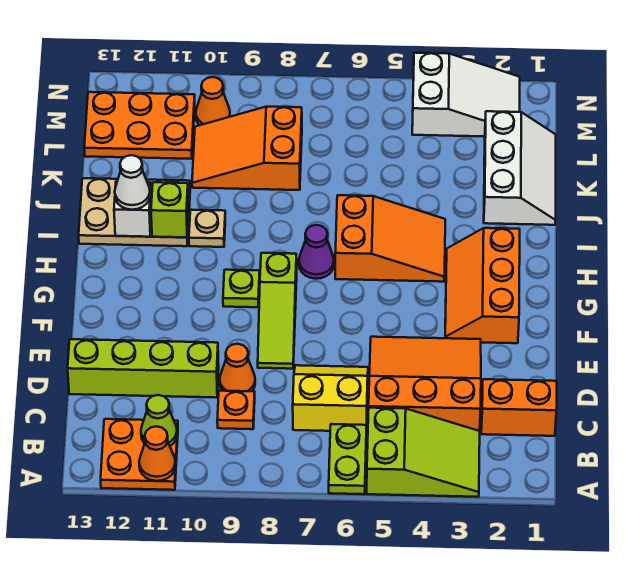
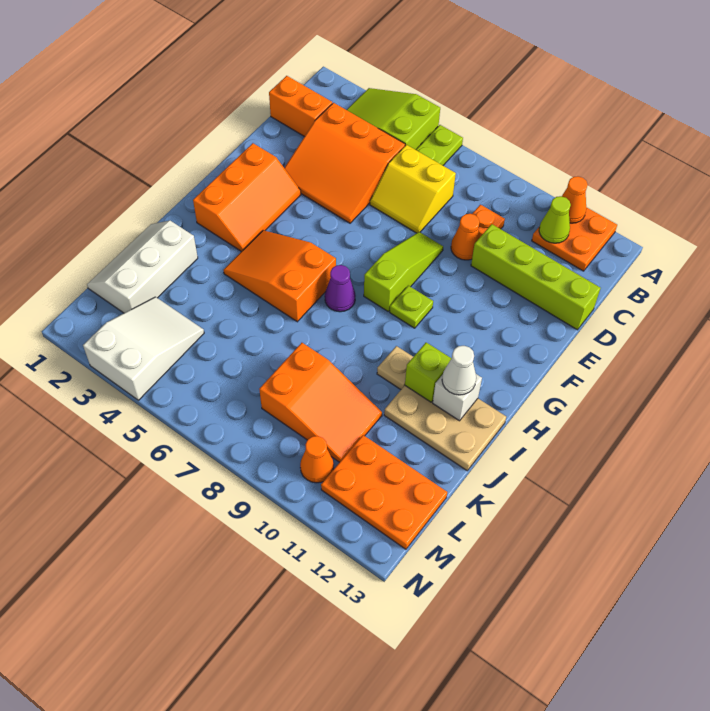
white 2x3 slope [412,53,520,136] -> white 2x3 slope turned to [83,297,204,400]

